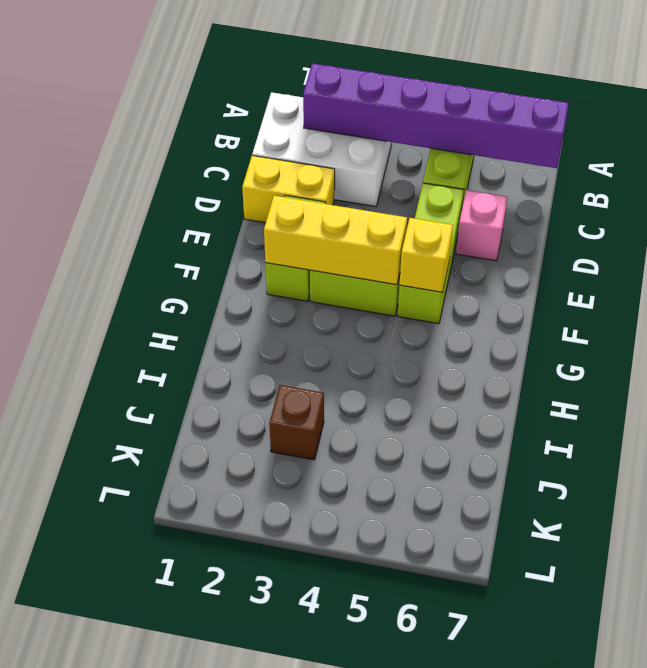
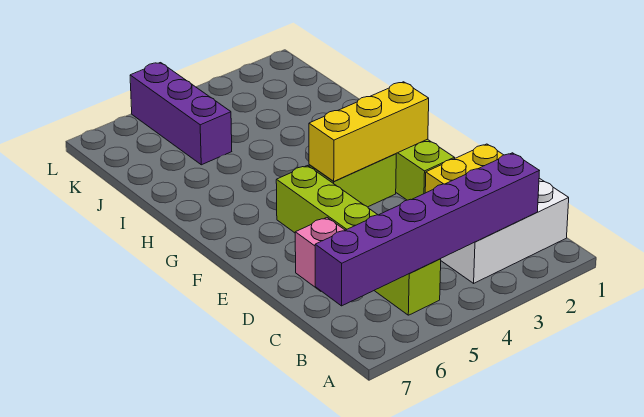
yellow 1x1 brick [400,218,453,292] -> none
brown 1x1 brick [269,385,324,460] -> none
none -> purple 1x3 brick [130,63,232,165]

